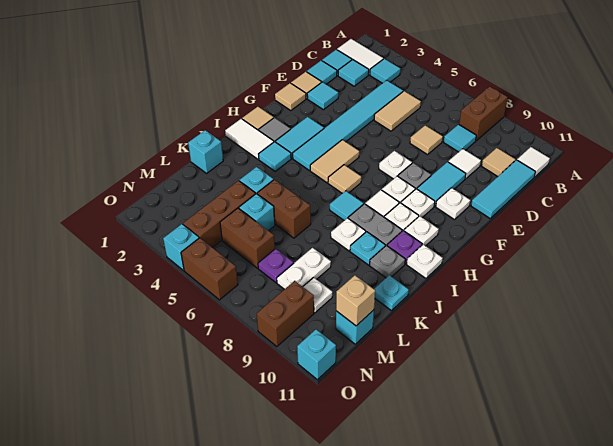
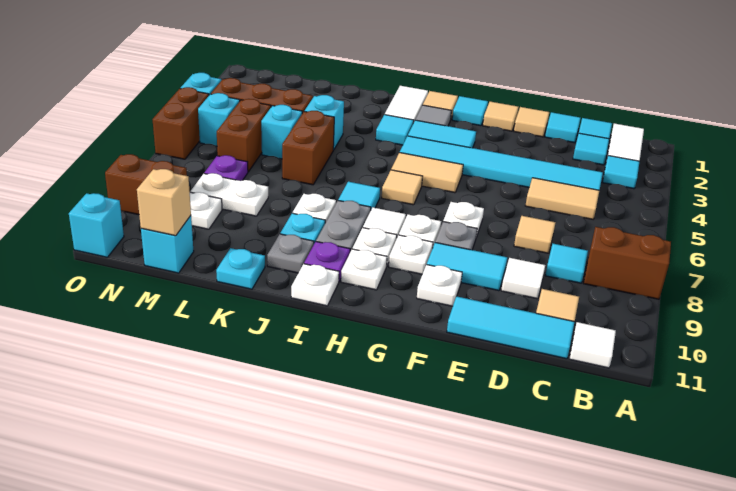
cyan 1x1 tile [307,82,338,110] -> cyan 1x1 tile moved to [452,96,488,126]
cyan 1x1 brick [188,130,223,173] -> cyan 1x1 brick moved to [198,93,240,146]

